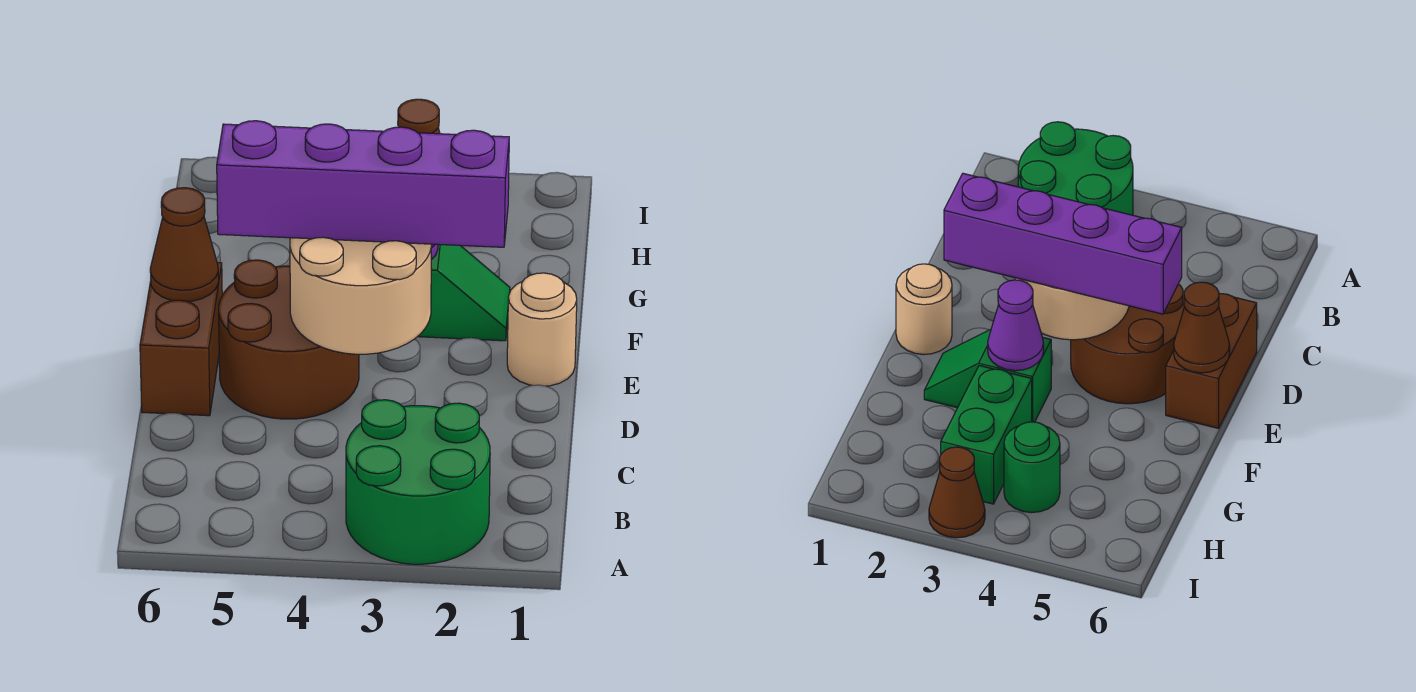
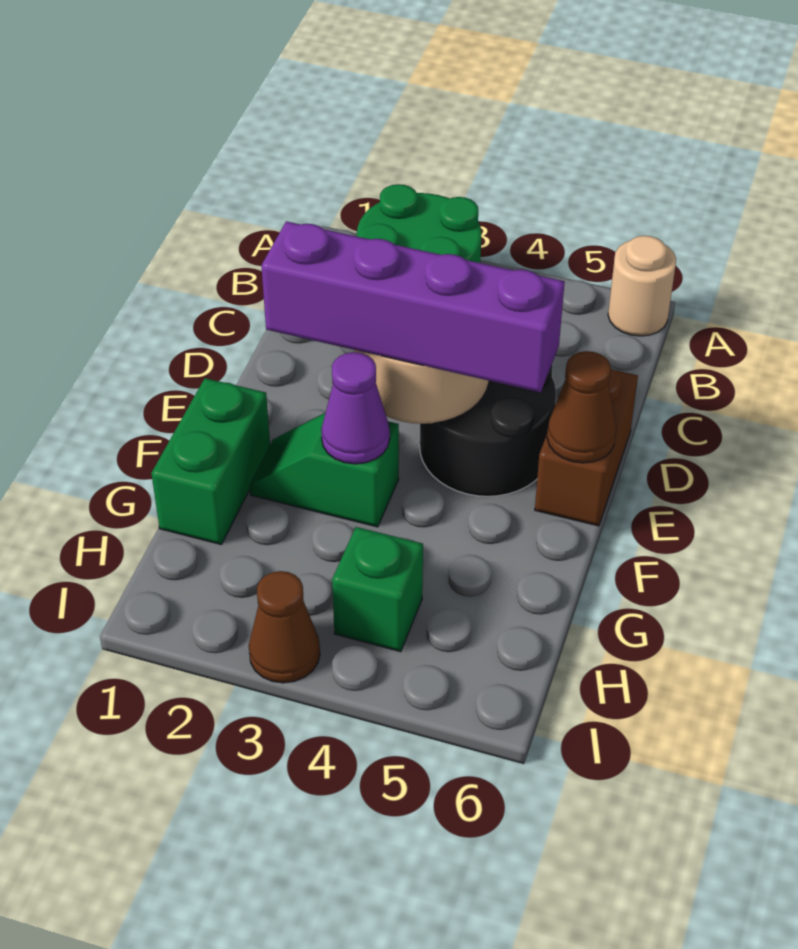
brown 2x2 round brick [219,260,359,419] -> black 2x2 round brick [420,365,556,496]
tan 1x1 round brick [507,273,577,386] -> tan 1x1 round brick moved to [608,236,676,336]
green 1x2 brick [941,366,1032,504] -> green 1x2 brick moved to [151,378,270,545]
green 1x1 round brick [1004,422,1060,513] -> green 1x1 brick [332,527,423,652]

